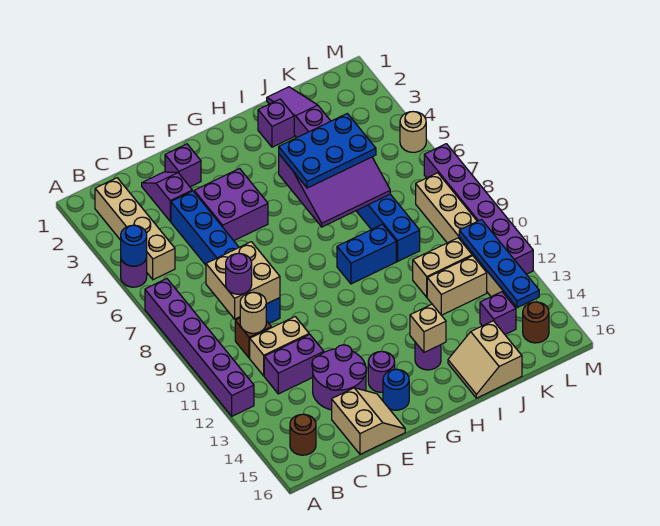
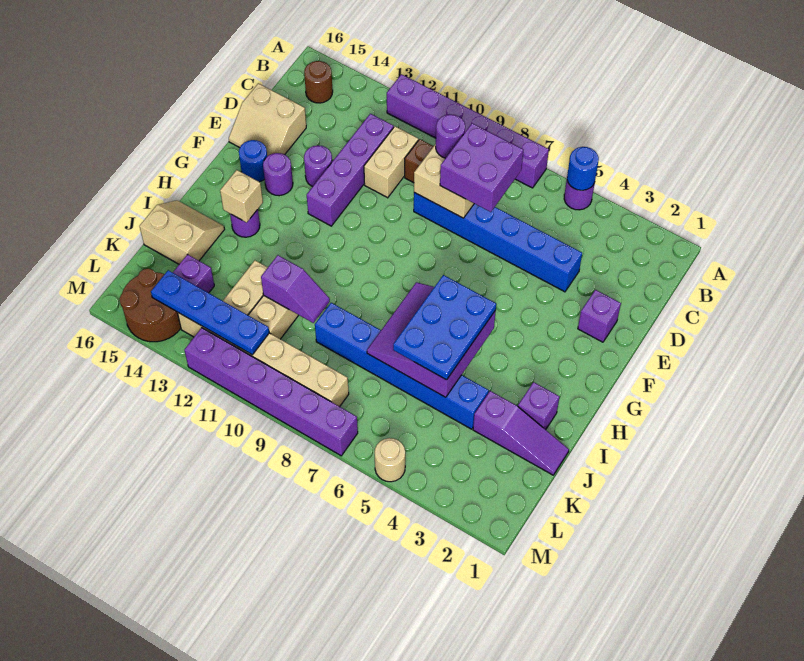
tan 1x4 brick [95,178,175,280] -> none
tan 1x1 round brick [240,292,266,333] -> none
purple 1x2 brick [264,334,324,394] -> purple 1x4 brick [307,114,394,226]
purple 1x2 slope [142,172,192,221] -> purple 1x2 slope moved to [261,255,330,323]
purple 2x2 round brick [312,345,366,410] -> purple 1x1 round brick [304,145,332,187]
purple 2x2 brick [194,169,268,241] -> purple 2x2 brick moved to [440,123,523,212]
blue 1x2 brick [337,224,396,284] -> none
brown 1x1 round brick [523,302,549,343] -> brown 2x2 round brick [120,269,181,342]

